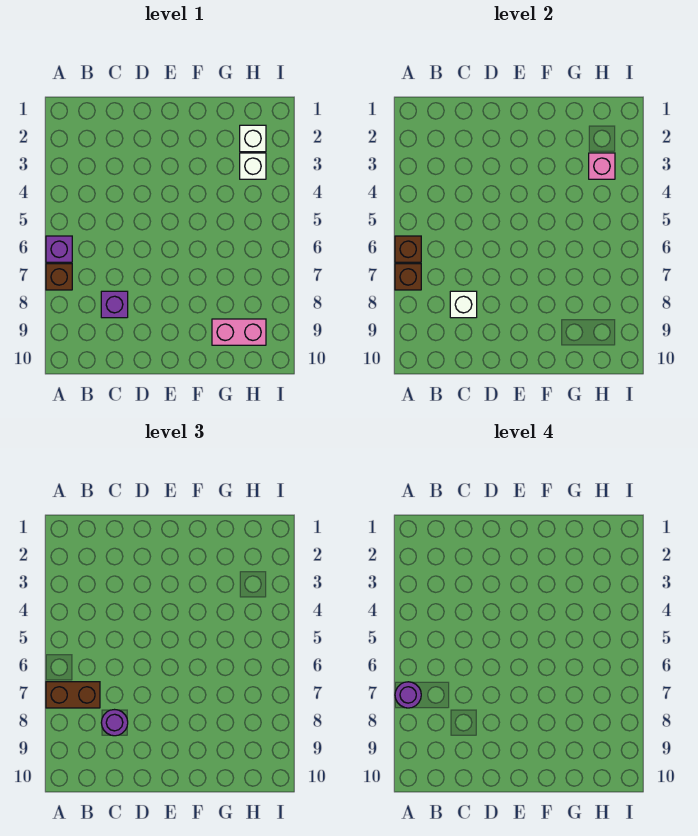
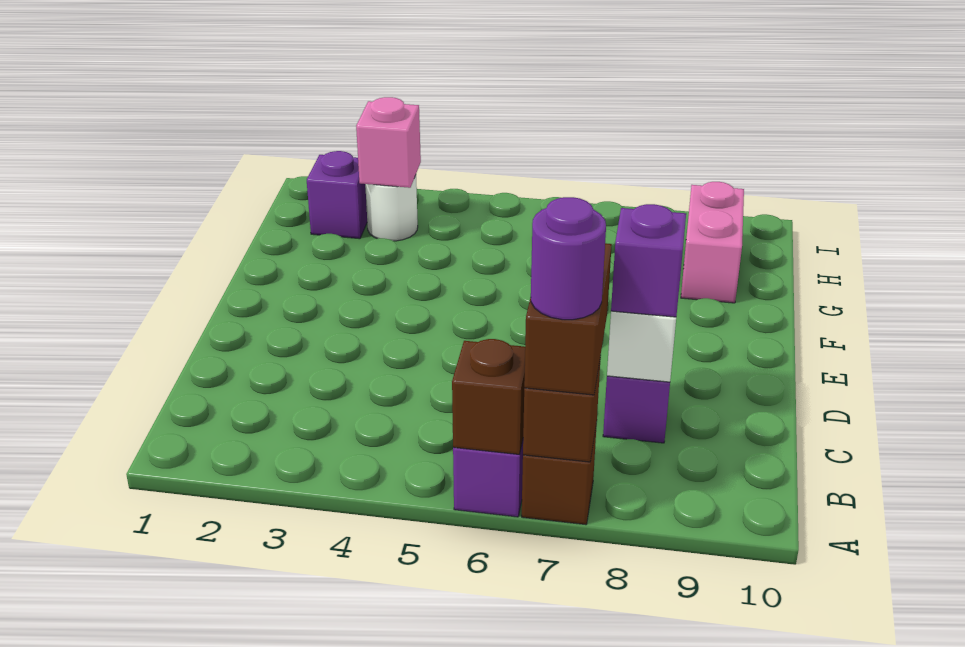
purple 1x1 round brick [101,710,128,736] -> purple 1x1 brick [611,204,686,317]
white 1x1 brick [240,125,266,152] -> purple 1x1 brick [307,151,367,239]
white 1x1 brick [240,153,266,179] -> white 1x1 round brick [365,175,418,241]

